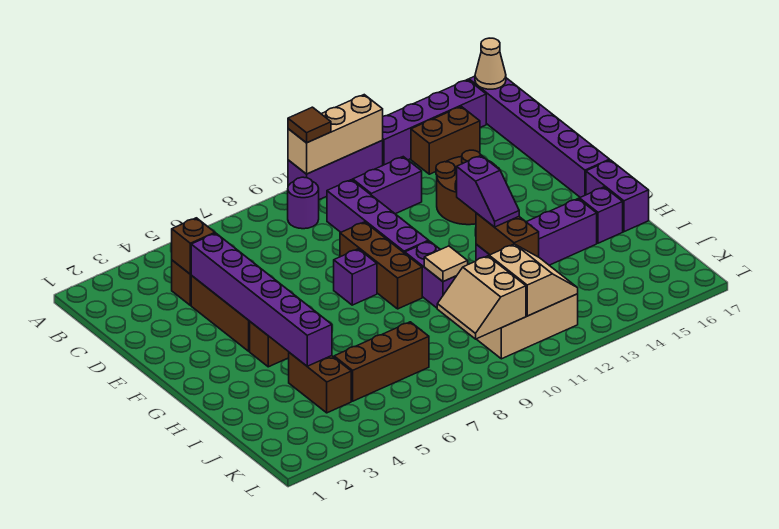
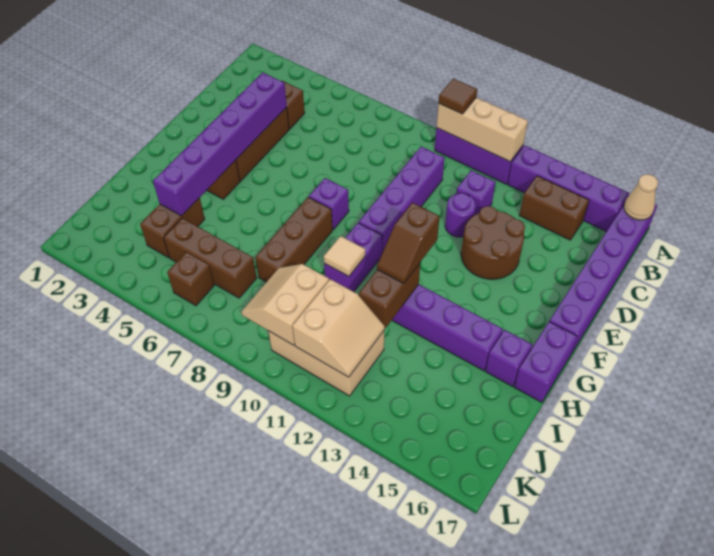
purple 1x1 round brick [288,177,319,229] -> purple 1x1 round brick moved to [445,193,476,237]
brown 1x1 brick [172,218,215,274] -> brown 1x1 brick moved to [167,252,214,306]
purple 1x2 brick [353,157,422,214] -> purple 1x1 brick [456,170,496,215]
brown 1x3 brick [340,222,422,309] -> brown 1x3 brick moved to [255,197,333,282]
purple 1x2 slope [457,156,519,227] -> brown 1x2 slope [377,203,439,284]

